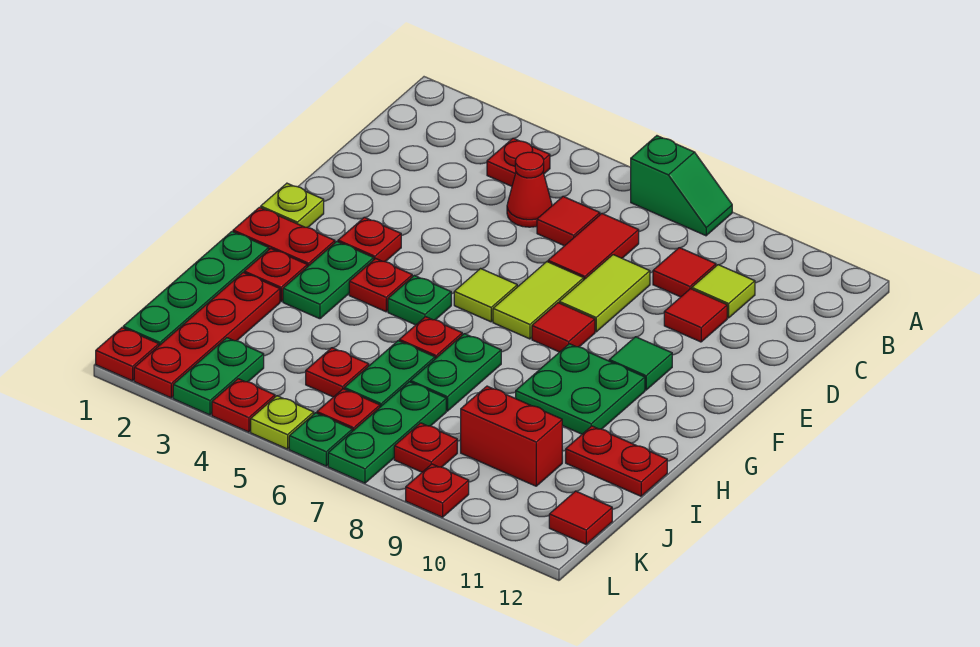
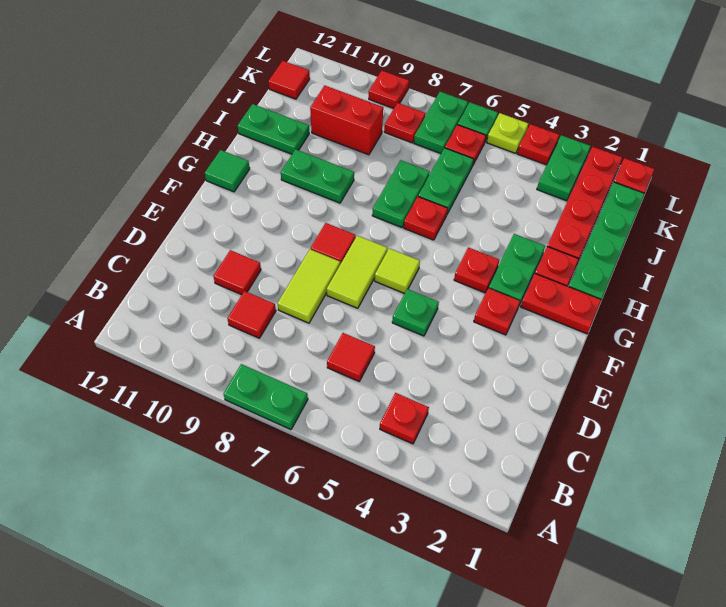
green 1x2 slope [631,136,732,236] -> green 1x2 plate [223,364,308,430]
red 1x1 cone [507,152,552,227] -> none
red 1x2 tile [548,214,639,279] -> none
lime 1x1 tile [692,265,755,318] -> none
lime 1x1 plate [261,183,324,227] -> none
green 1x1 tile [609,337,672,390] -> green 1x1 tile moved to [205,150,250,192]
green 1x1 plate [388,276,451,325] -> green 1x1 plate moved to [392,289,439,336]
green 2x2 plate [516,344,645,434] -> green 1x2 plate [281,149,354,203]
red 1x2 plate [566,426,667,496] -> green 1x2 plate [238,104,309,154]
red 1x1 plate [306,348,369,397] -> none
green 1x3 plate [328,382,446,483] -> green 1x2 plate [414,92,468,154]

